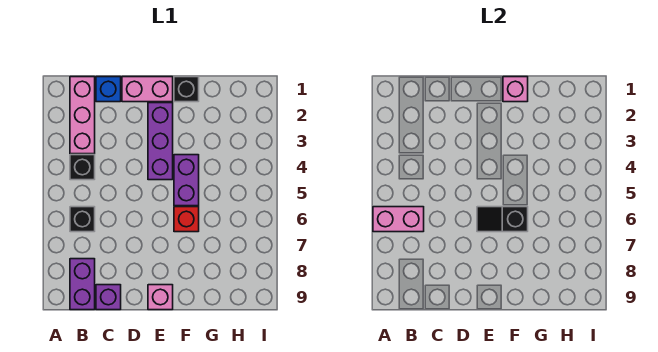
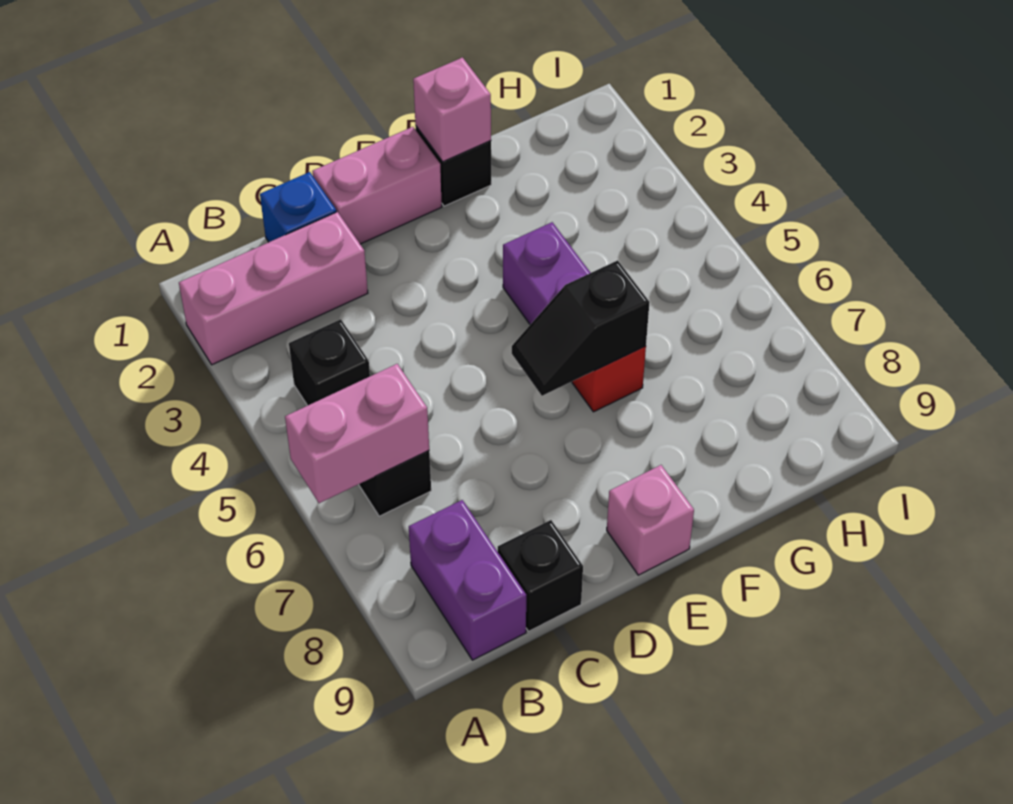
pink 1x3 brick [70,77,95,154] -> pink 1x3 brick turned to [179,212,368,365]
purple 1x1 brick [96,285,121,310] -> black 1x1 brick [498,520,583,631]
purple 1x3 brick [148,103,173,180] -> none

